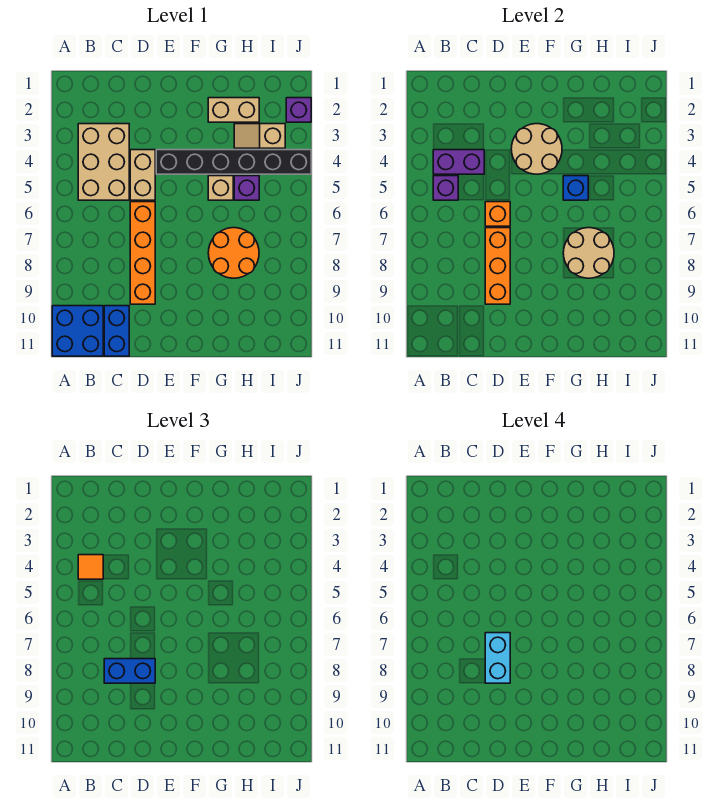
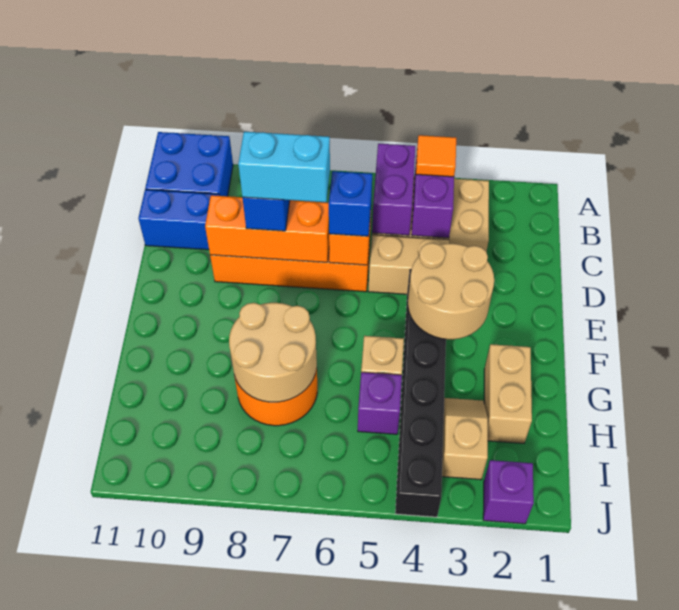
purple 1x1 brick [433,176,458,200] -> purple 1x2 brick [372,144,415,235]
blue 1x1 brick [563,176,588,200] -> blue 1x1 brick moved to [329,171,372,236]

